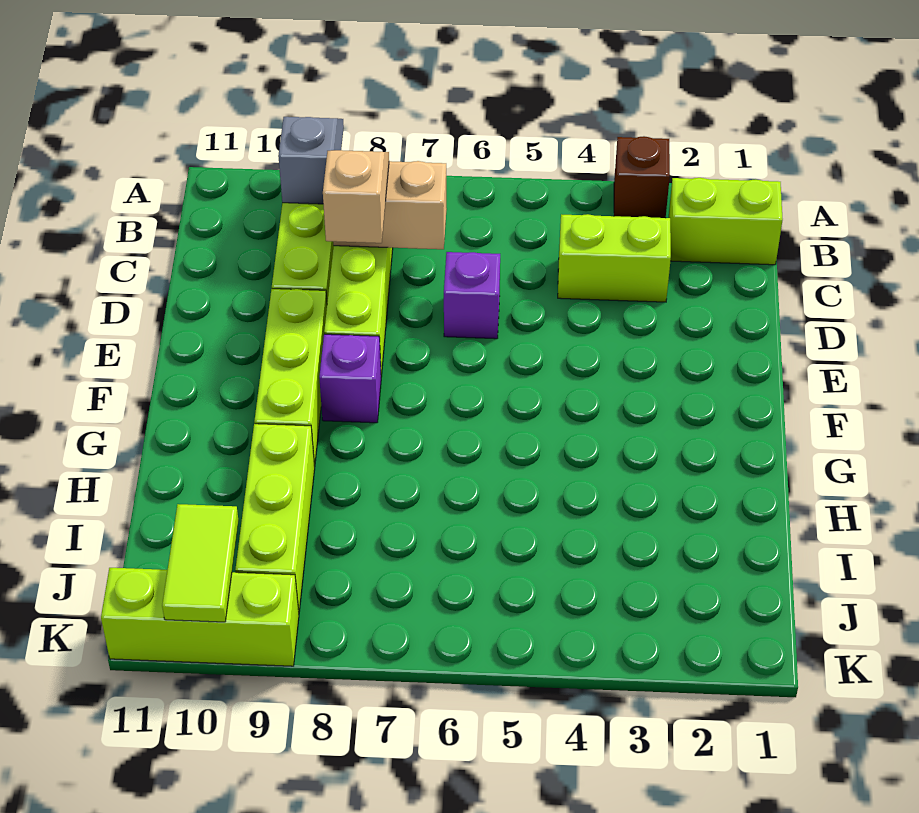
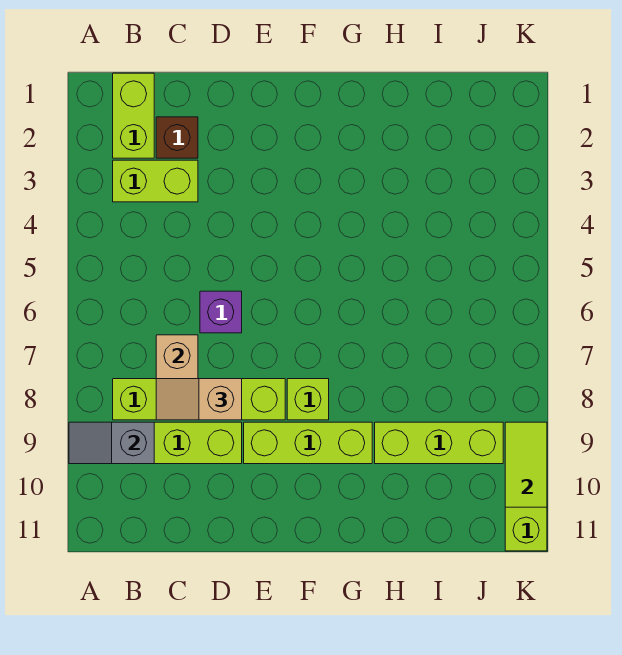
brown 1x1 brick [614,136,670,218] -> brown 1x1 brick moved to [156,117,198,158]
lime 1x2 brick [558,214,671,302] -> lime 1x2 brick turned to [113,160,198,202]
purple 1x1 brick [319,334,381,423] -> lime 1x1 brick [287,379,329,420]
lime 1x2 tile [162,504,239,622] -> lime 1x2 tile turned to [505,422,547,507]

